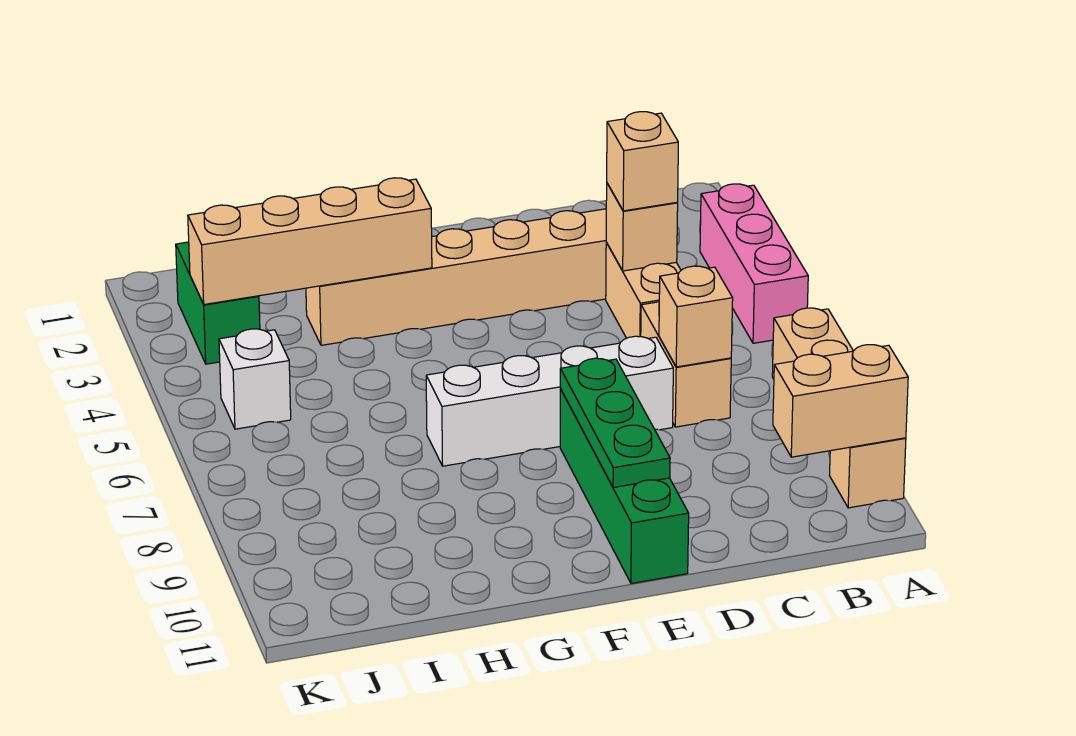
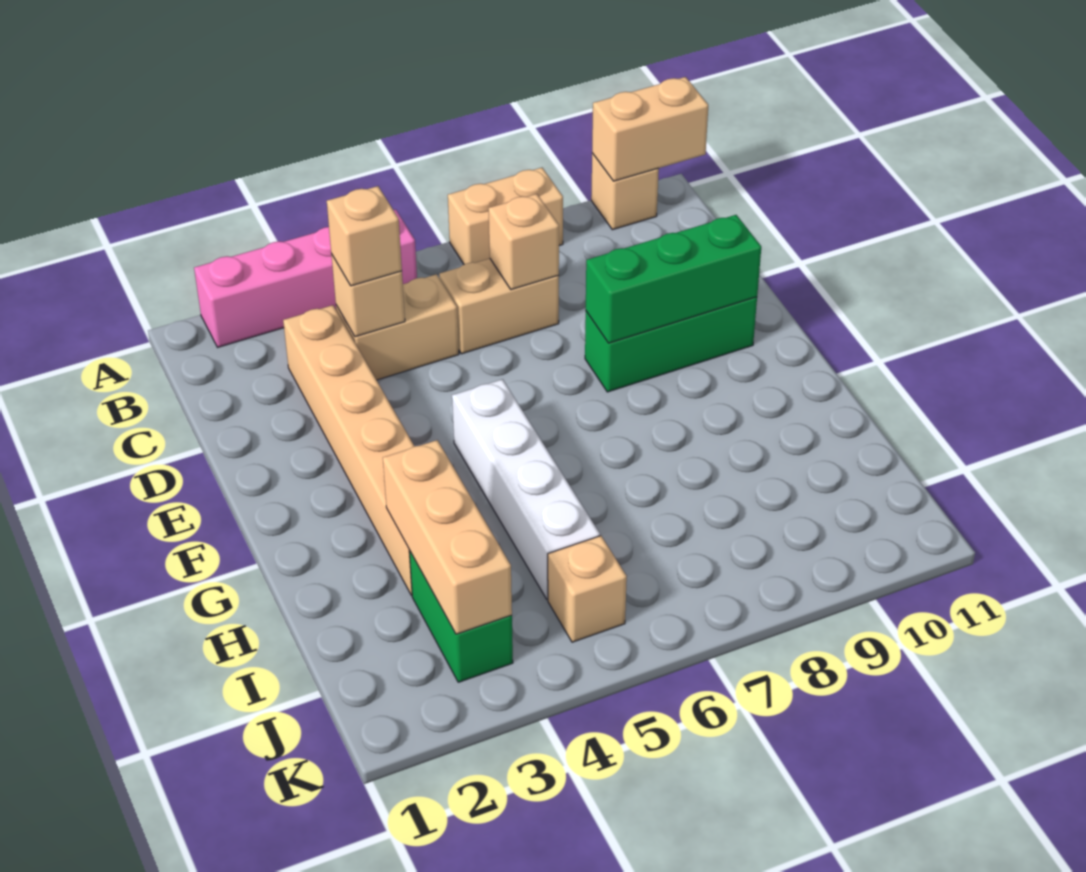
pink 1x3 brick [700,184,808,343] -> pink 1x4 brick [194,210,417,347]
tan 1x2 brick [773,345,908,457] -> tan 1x2 brick turned to [592,77,708,181]
white 1x4 brick [426,336,673,466] -> white 1x4 brick moved to [452,379,600,599]
green 1x4 brick [560,389,689,583] -> green 1x3 brick [585,297,757,392]
green 1x3 plate [560,358,670,488] -> green 1x3 brick [586,215,761,343]
tan 1x4 brick [188,178,432,305] -> tan 1x3 brick [383,440,512,634]
green 1x2 brick [176,242,260,364] -> green 1x2 brick turned to [409,550,513,682]
white 1x1 brick [219,329,291,429] -> tan 1x1 brick [548,536,627,642]

